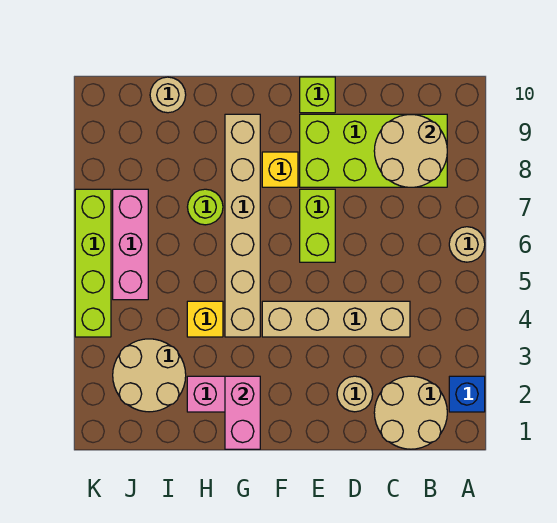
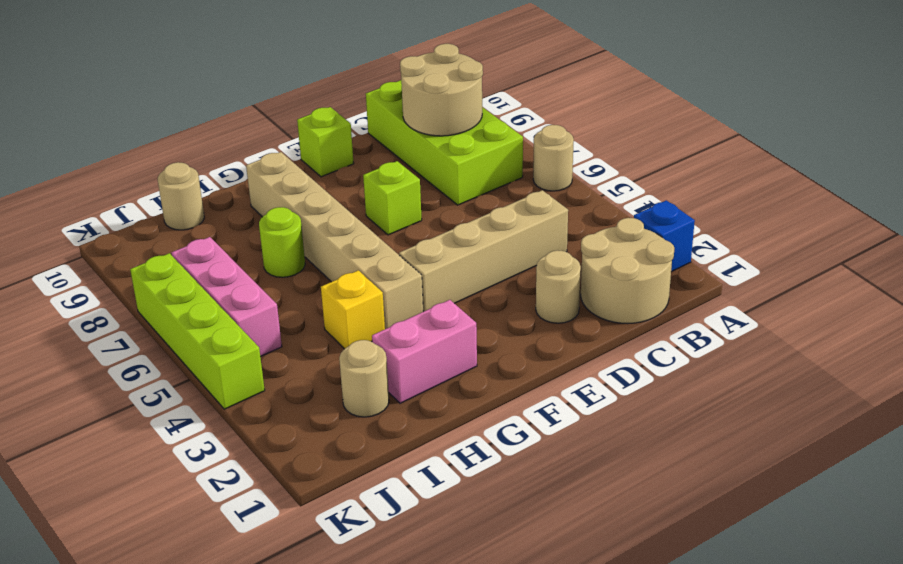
lime 2x4 brick [300,114,447,187] -> lime 2x4 brick turned to [366,80,523,205]
lime 1x2 brick [300,189,335,262] -> lime 1x1 brick [363,161,422,235]
yellow 1x1 brick [262,152,298,187] -> none
pink 1x2 brick [225,376,260,449] -> none
tan 2x2 round brick [113,339,186,412] -> tan 1x1 round brick [339,340,389,417]

